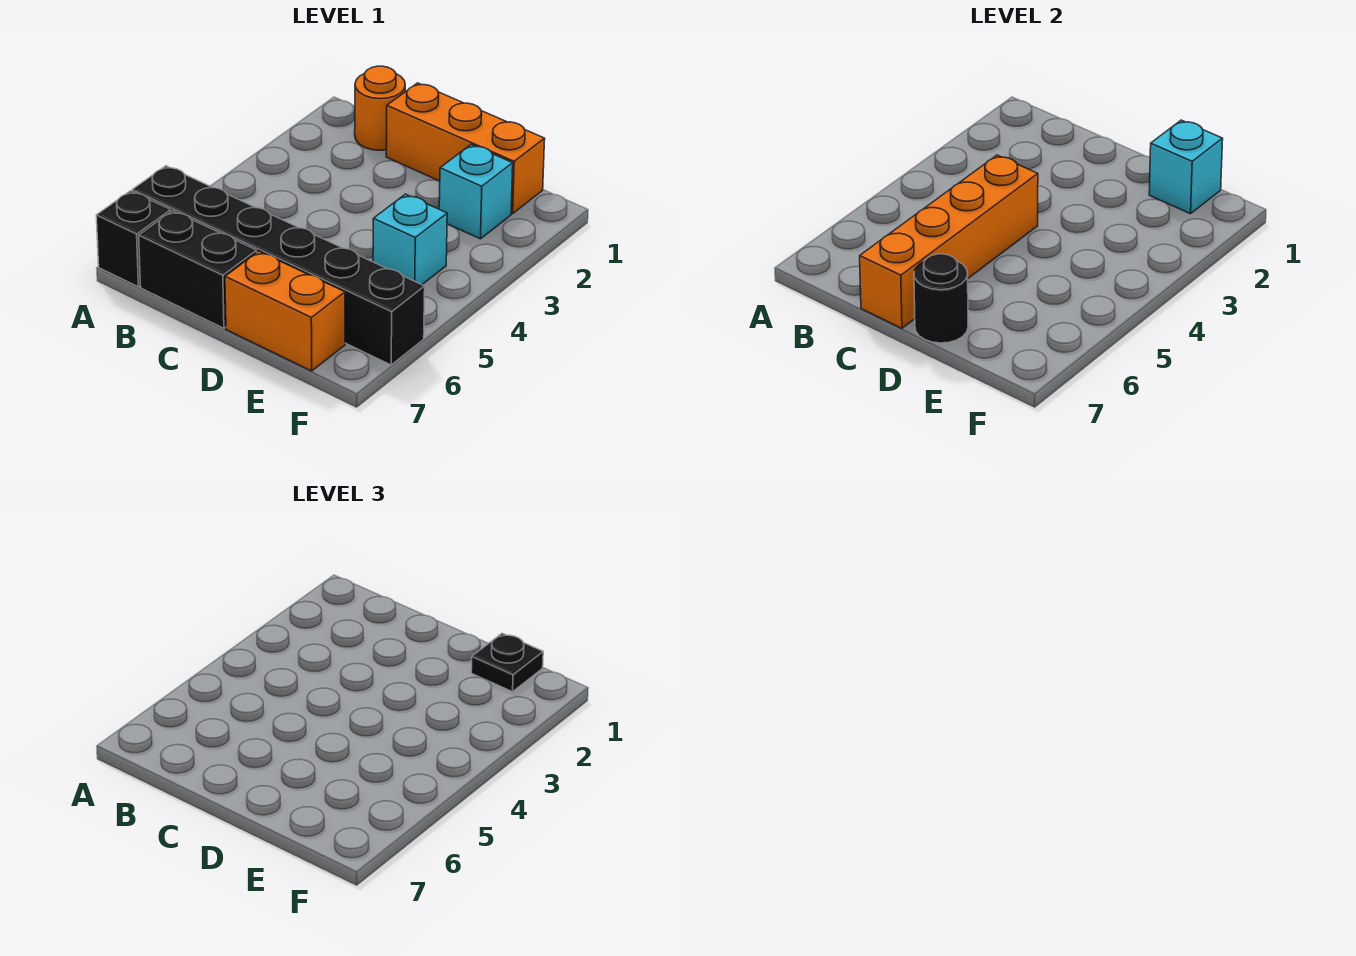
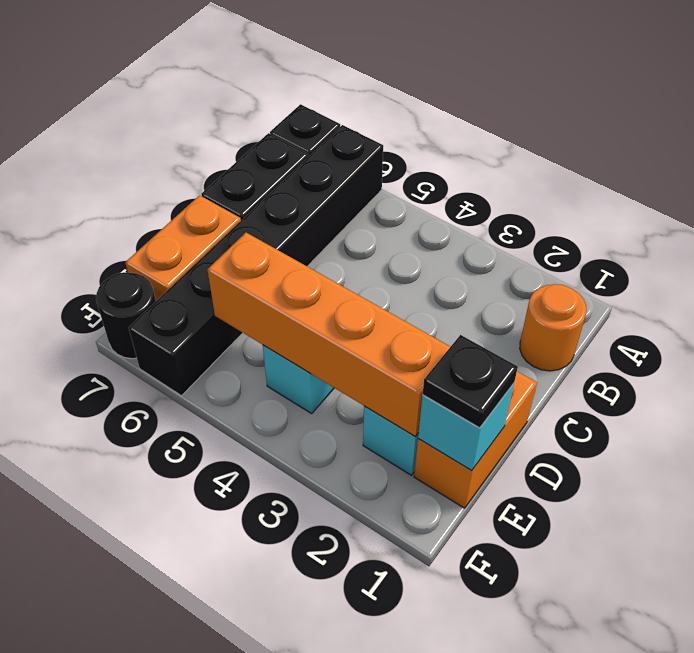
orange 1x3 brick [386,83,545,214] -> orange 1x2 brick [414,371,537,508]
orange 1x4 brick [860,155,1038,328] -> orange 1x4 brick moved to [207,233,450,437]
black 1x1 round brick [914,254,968,343] -> black 1x1 round brick moved to [96,272,156,359]

